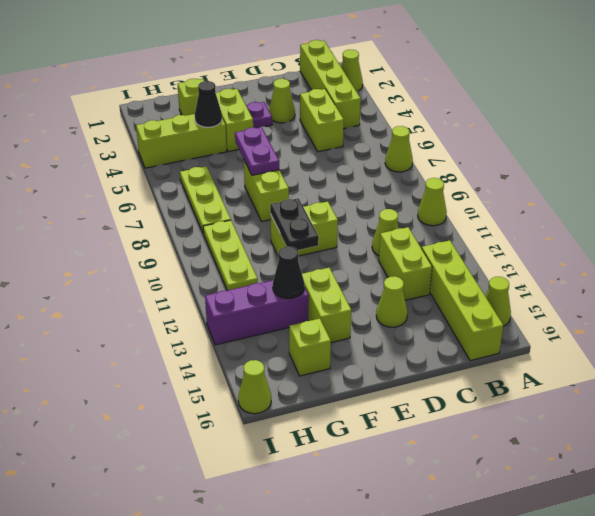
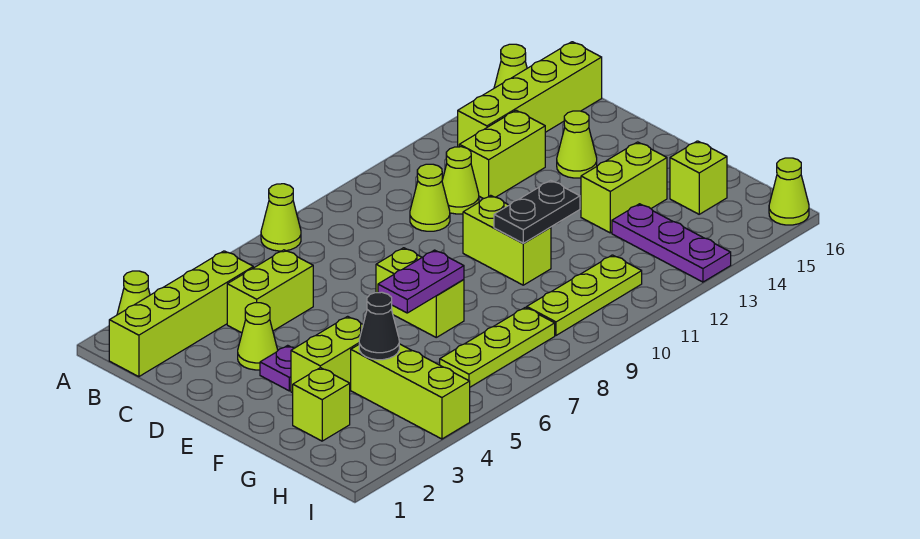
lime 1x1 cone [418,178,447,226] -> lime 1x1 cone moved to [410,164,450,231]
lime 1x2 brick [244,161,289,221] -> lime 1x2 brick turned to [376,248,464,337]
purple 1x3 brick [205,280,309,345] -> purple 1x3 plate [612,204,731,282]
black 1x1 cone [273,247,304,299] -> none

